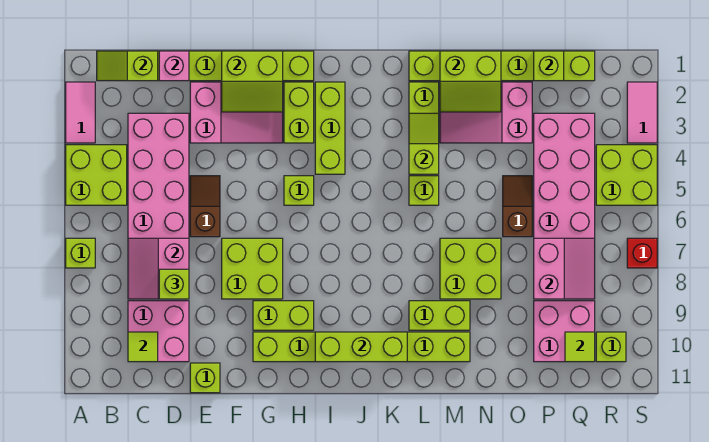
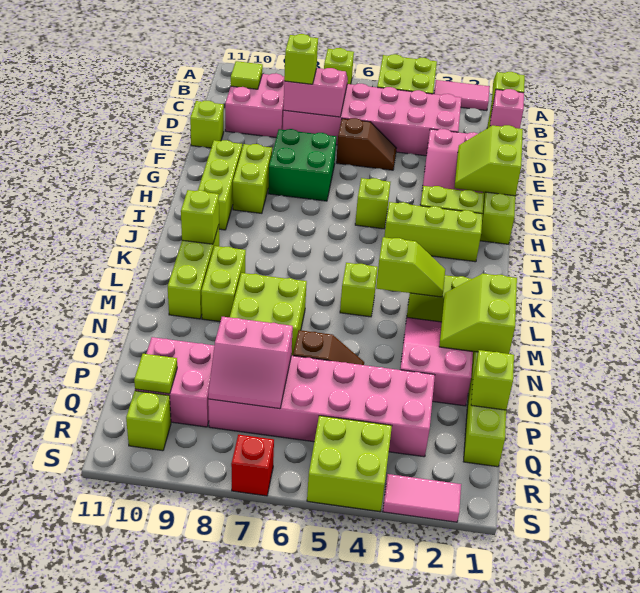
lime 2x2 brick [222,238,283,299] -> green 2x2 brick [268,129,336,201]
lime 1x3 brick [315,332,407,362] -> lime 1x1 brick [181,190,219,244]

